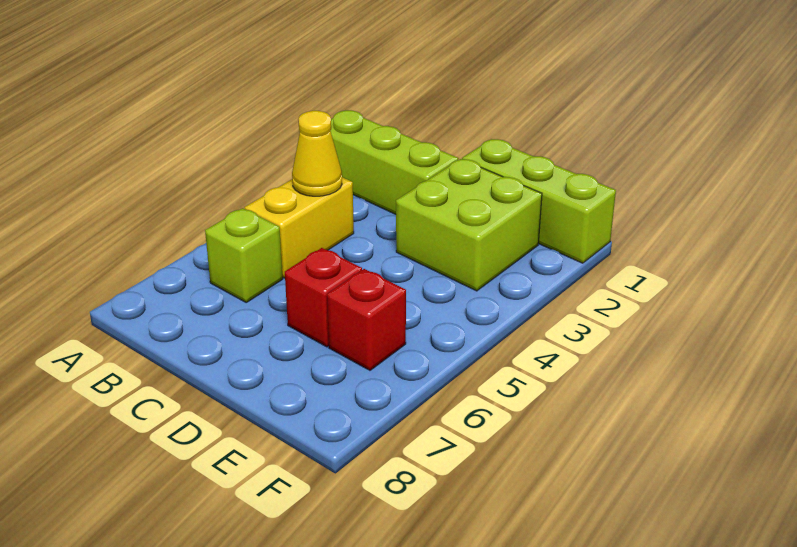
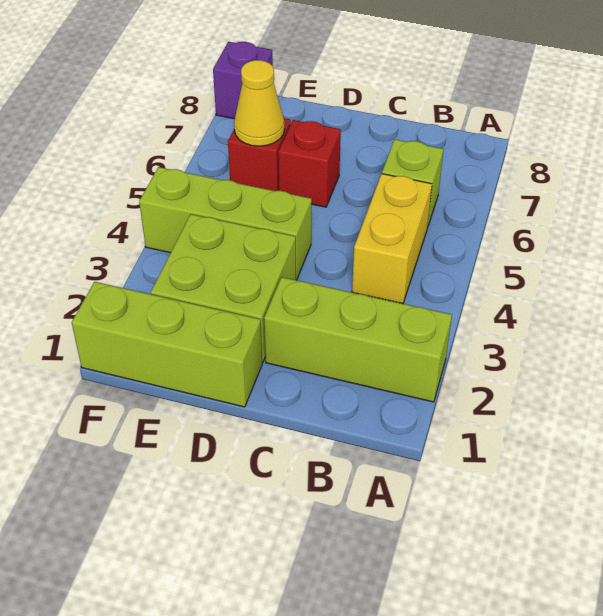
yellow 1x1 cone [292,111,342,196] -> yellow 1x1 cone moved to [234,60,284,146]
none -> lime 1x3 brick [139,167,312,280]
none -> purple 1x1 brick [213,42,273,119]

